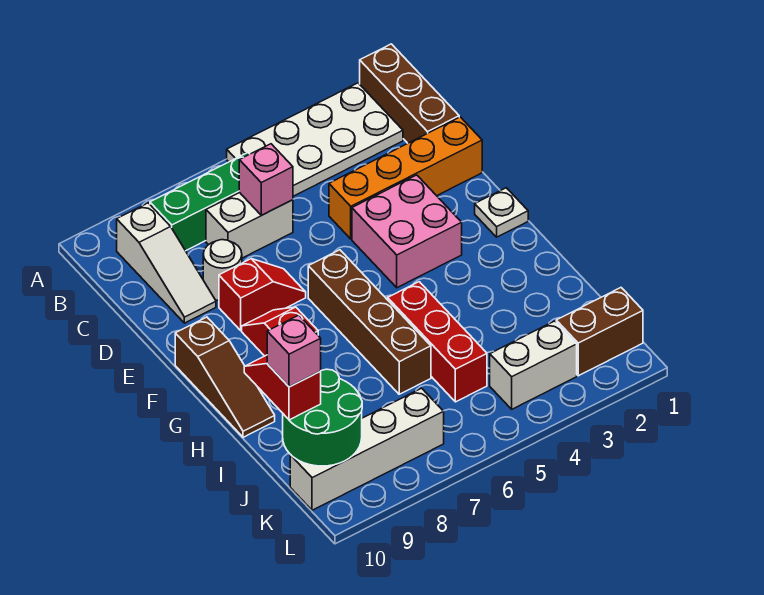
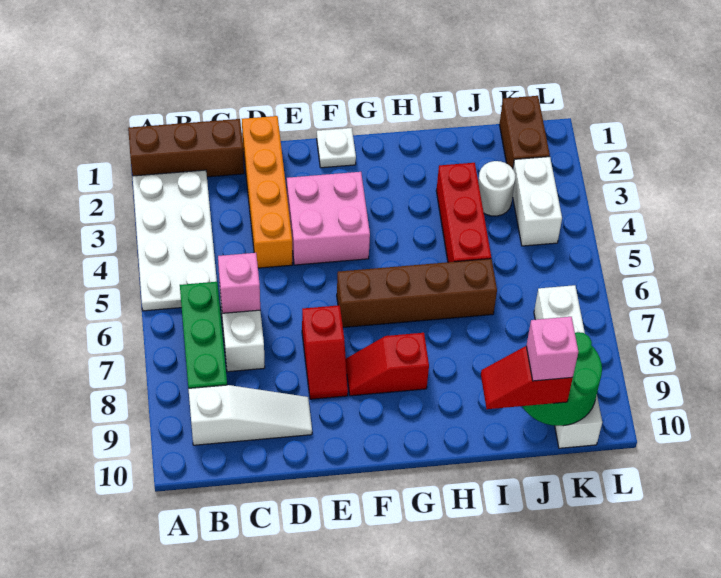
white 1x1 round brick [203,240,242,301] -> white 1x1 round brick moved to [478,161,515,216]
red 1x2 slope [219,259,306,330] -> red 1x2 slope turned to [302,305,348,399]
brown 1x3 slope [175,317,275,437] -> none
red 1x3 brick [388,282,487,402] -> red 1x3 brick turned to [436,163,491,262]

